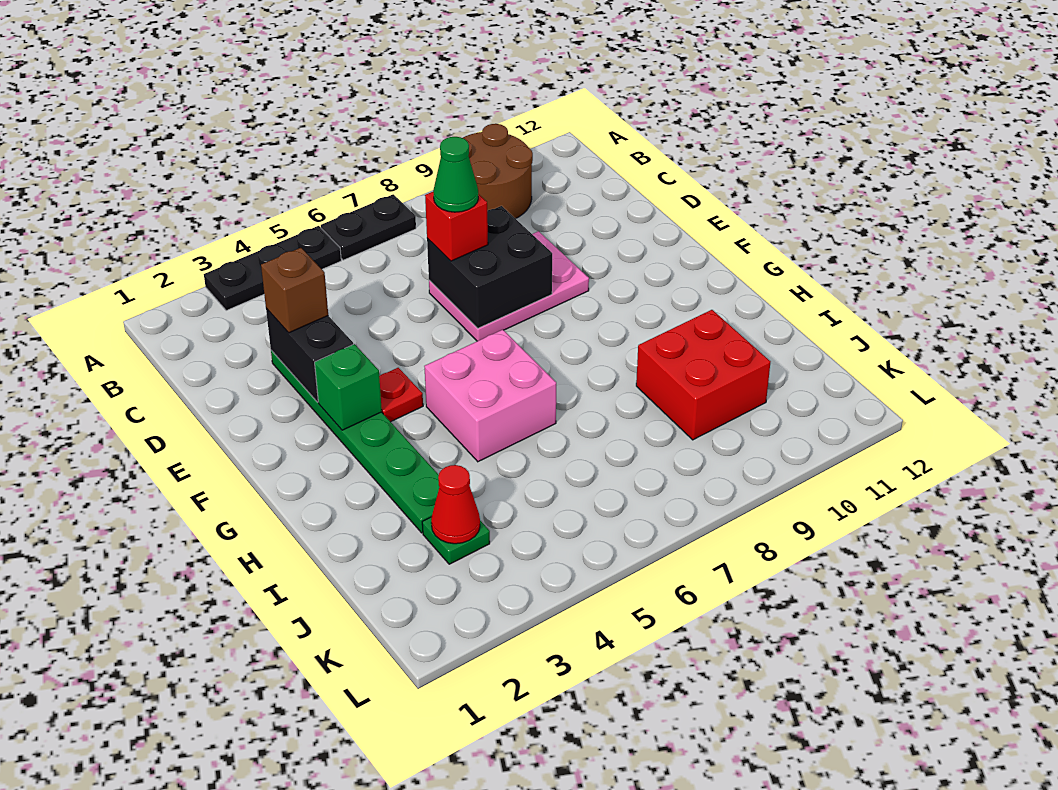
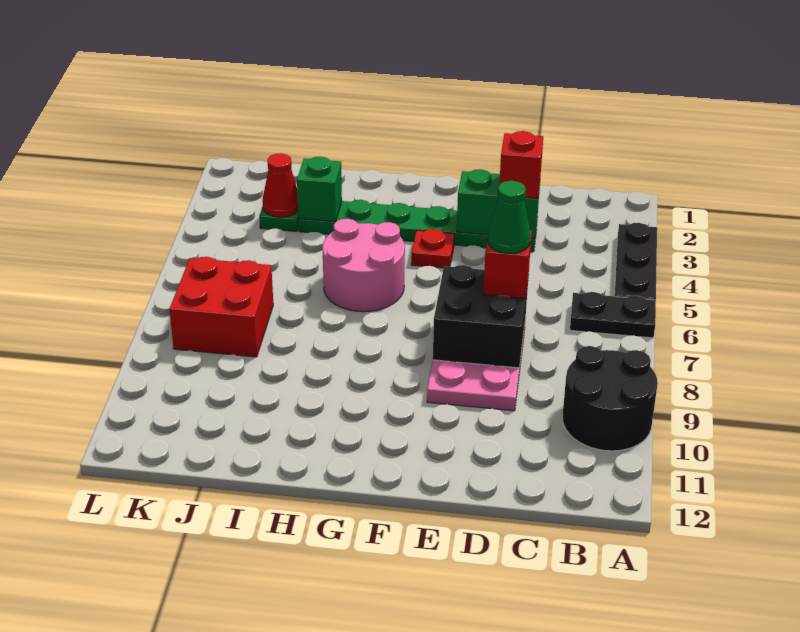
black 1x2 plate [321,194,416,260] -> black 1x2 plate turned to [570,292,656,338]
brown 2x2 round brick [463,124,533,219] -> black 2x2 round brick [562,346,658,451]
black 1x2 brick [266,308,353,402] -> green 1x2 brick [457,169,540,239]
brown 1x1 brick [261,248,328,333] -> red 1x1 brick [499,131,543,199]
green 1x1 brick [315,344,382,430] -> green 1x1 brick moved to [297,157,342,222]
pink 2x2 brick [424,330,556,462] -> pink 2x2 round brick [323,219,405,312]
red 2x2 brick [636,310,770,440] -> red 2x2 brick moved to [169,257,273,357]

